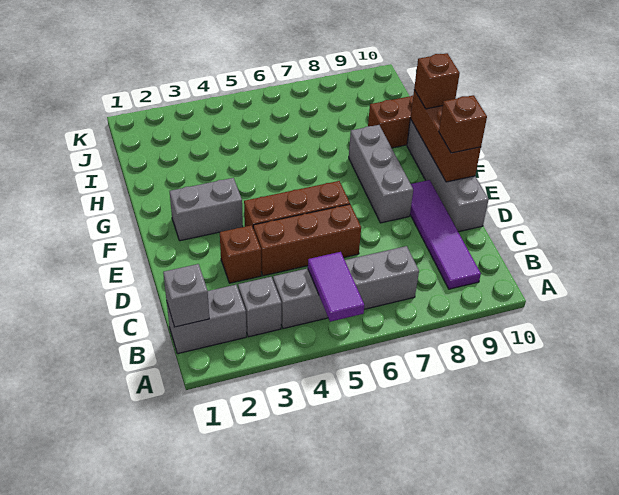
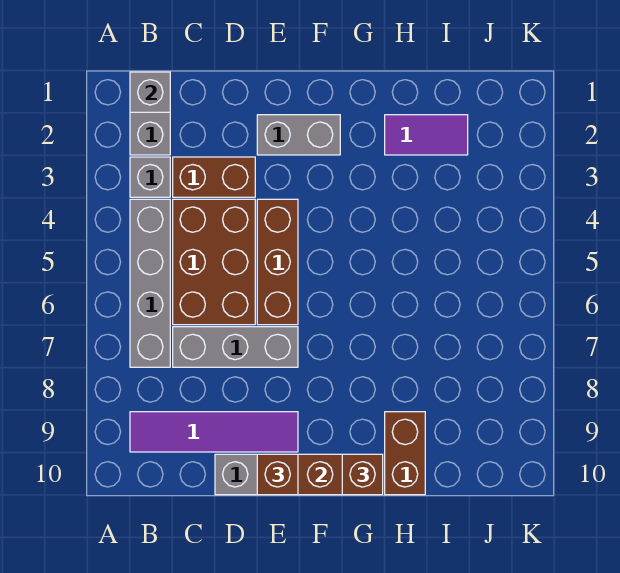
purple 1x2 tile [308,252,364,322] -> purple 1x2 tile moved to [385,115,468,155]
brown 1x1 brick [220,225,261,283] -> brown 1x2 brick [173,157,255,197]
brown 1x3 brick [253,204,361,276] -> brown 2x3 brick [173,199,255,325]
grey 1x3 brick [349,125,413,223] -> grey 1x3 brick moved to [173,327,298,367]
grey 1x2 brick [170,178,243,241] -> grey 1x2 brick turned to [257,115,340,155]

